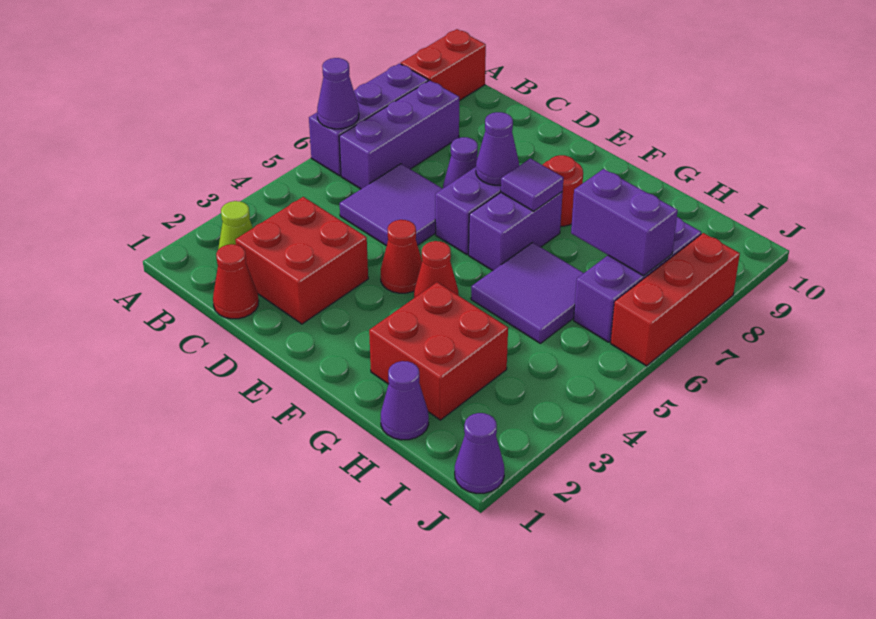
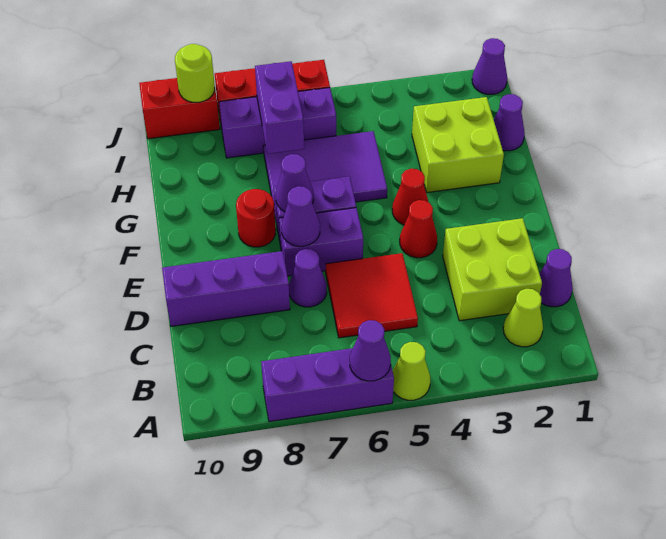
none -> lime 1x1 cone [393,342,430,400]
red 1x2 brick [401,29,486,101] -> red 1x2 brick moved to [139,78,220,139]
purple 1x3 brick [339,80,459,189] -> purple 1x3 brick moved to [162,251,290,326]
red 1x1 cone [213,244,259,319] -> purple 1x1 cone [539,249,573,307]
red 2x2 brick [235,197,368,324] -> lime 2x2 brick [443,218,542,321]
purple 2x2 tile [340,164,443,246] -> red 2x2 tile [326,253,418,338]
purple 1x1 tile [501,158,563,211] -> purple 1x1 cone [276,154,314,211]
red 2x2 brick [369,282,508,420] -> lime 2x2 brick [412,97,504,192]
purple 2x2 tile [471,243,584,343] -> purple 2x3 tile [263,131,387,202]
none -> lime 1x1 round brick [175,44,215,102]

